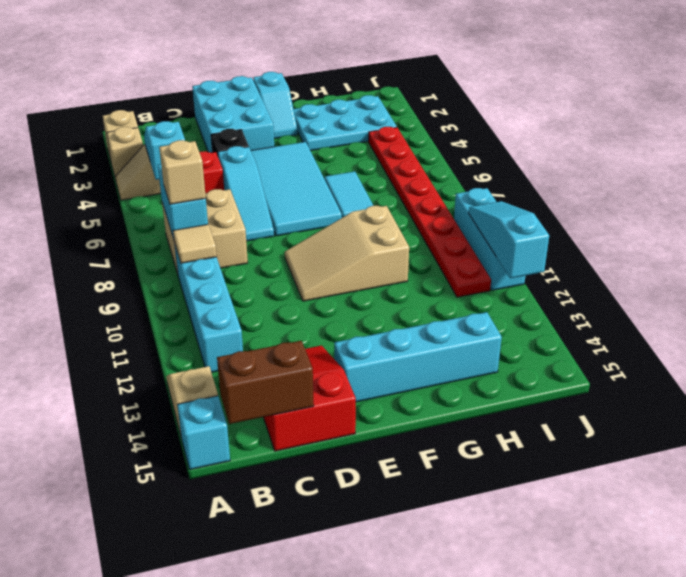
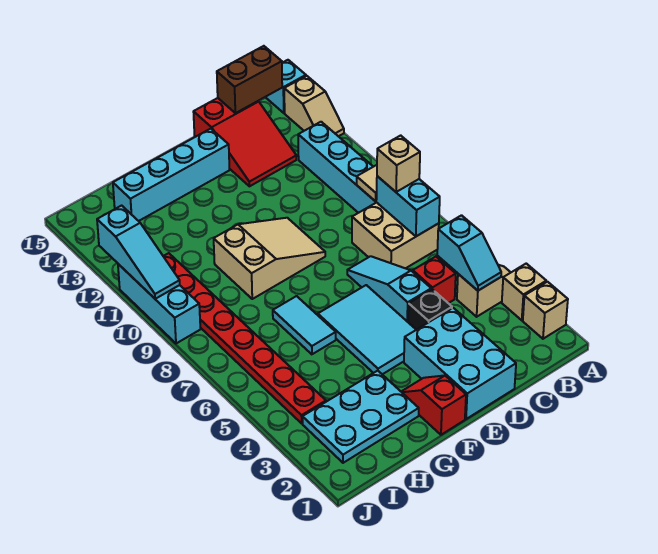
cyan 2x4 tile [251,142,342,236] -> cyan 2x3 tile [318,285,416,374]
cyan 1x2 slope [253,72,298,139] -> red 1x2 slope [401,376,466,435]

